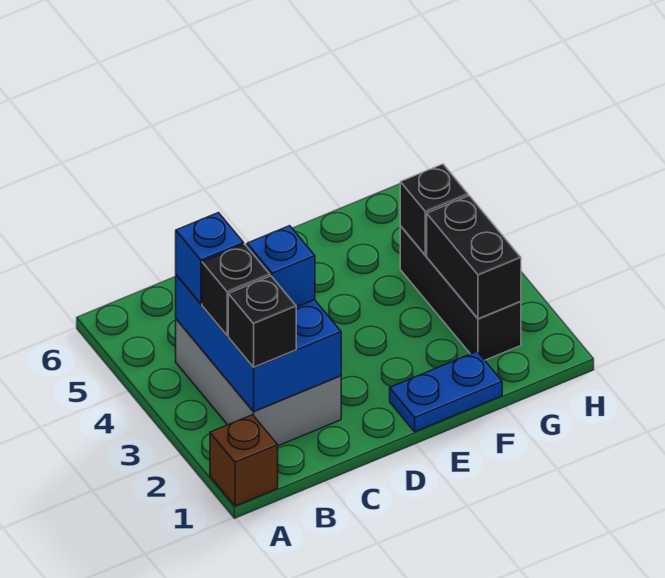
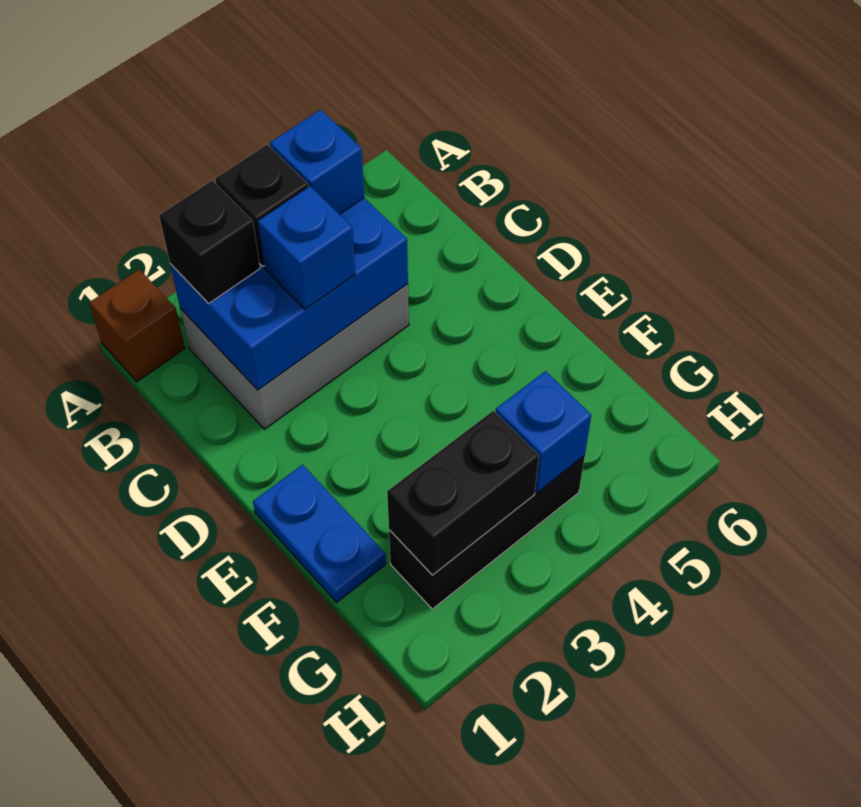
black 1x1 brick [400,164,468,255] -> blue 1x1 brick [496,371,591,493]

